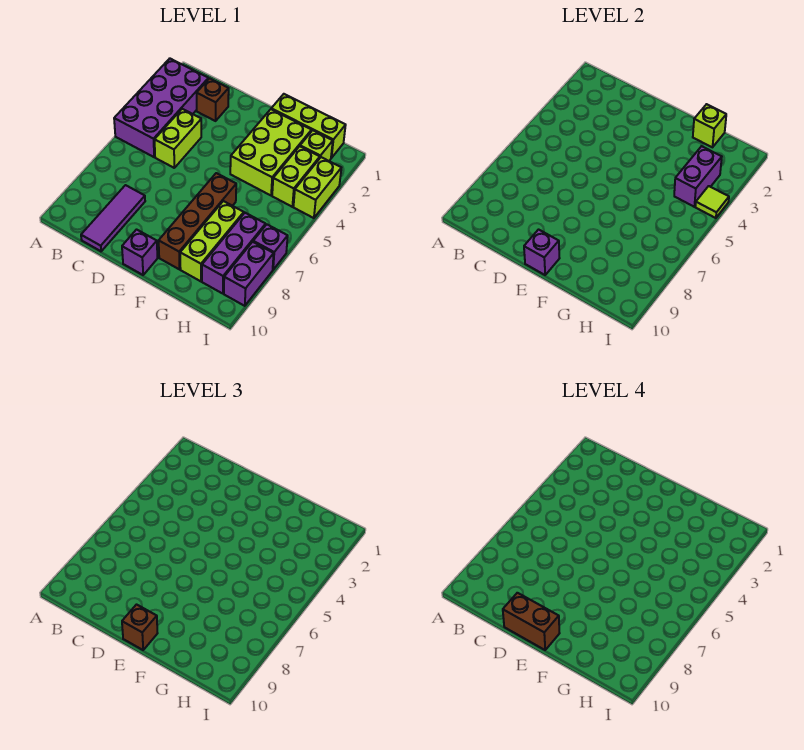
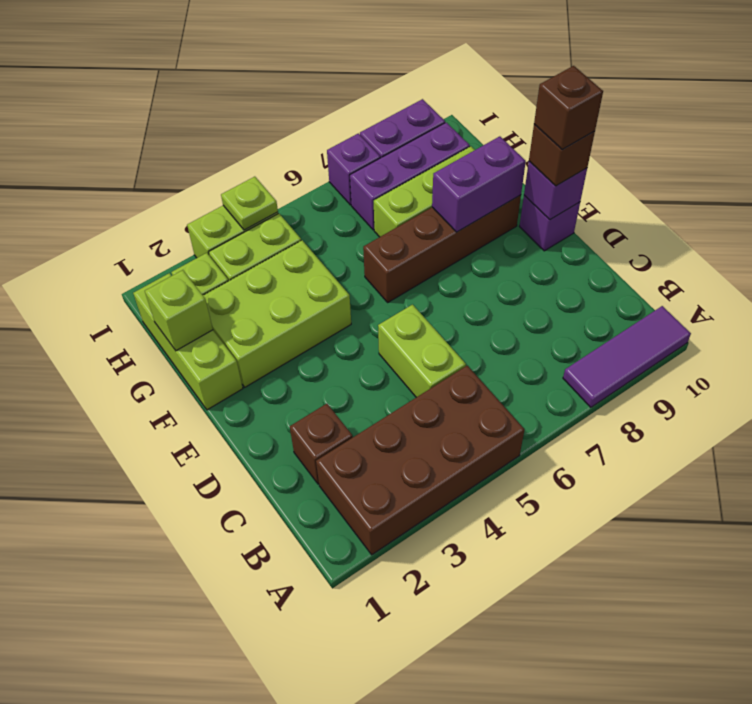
purple 2x4 brick [114,59,208,157] -> brown 2x4 brick [316,366,524,555]
lime 1x2 brick [155,109,201,168] -> lime 1x2 brick turned to [378,305,466,397]
purple 1x3 tile [81,185,145,251] -> purple 1x3 tile moved to [563,306,691,408]
brown 1x2 brick [503,593,560,650] -> brown 1x1 brick [534,66,603,150]
purple 1x2 brick [674,146,722,207] -> purple 1x2 brick moved to [432,136,526,232]
lime 1x1 tile [696,186,729,218] -> lime 1x1 plate [221,177,278,230]

